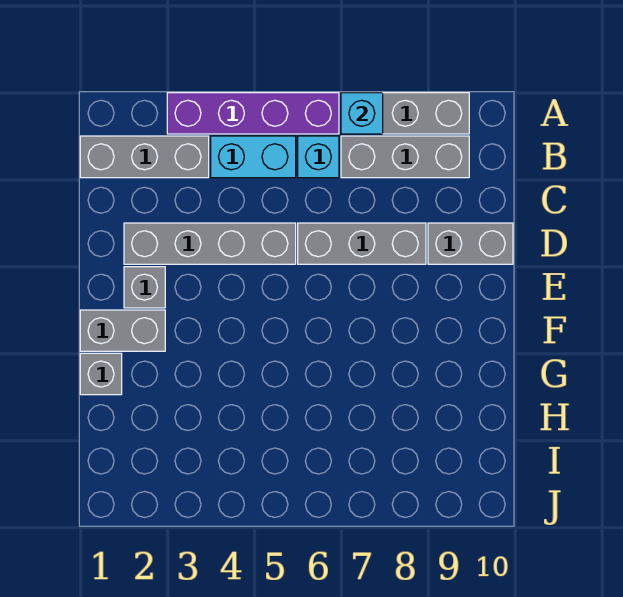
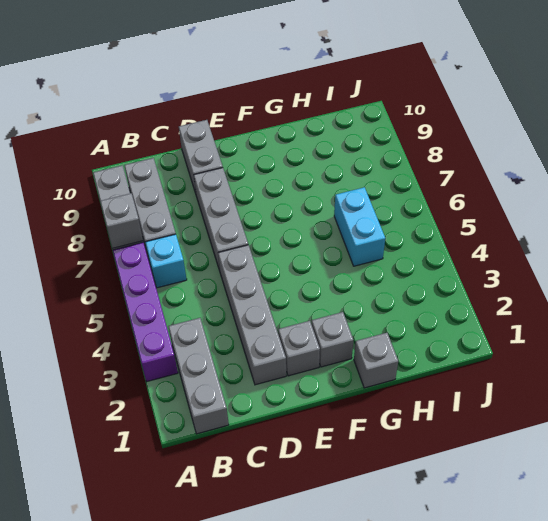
cyan 1x1 brick [341,93,383,134] -> grey 1x1 brick [100,193,143,248]
cyan 1x2 brick [211,136,296,178] -> cyan 1x2 brick moved to [334,187,385,266]
grey 1x2 brick [80,310,165,351] -> grey 1x1 brick [311,312,353,367]

